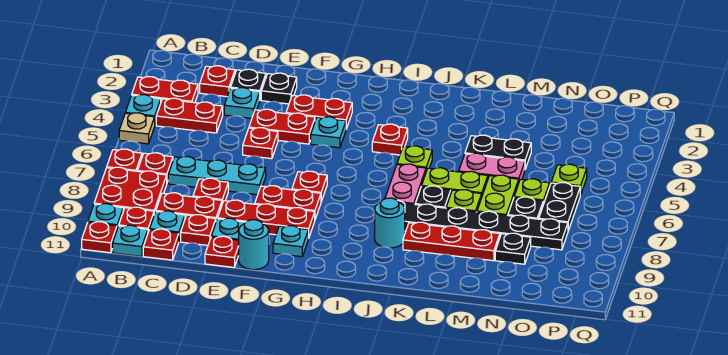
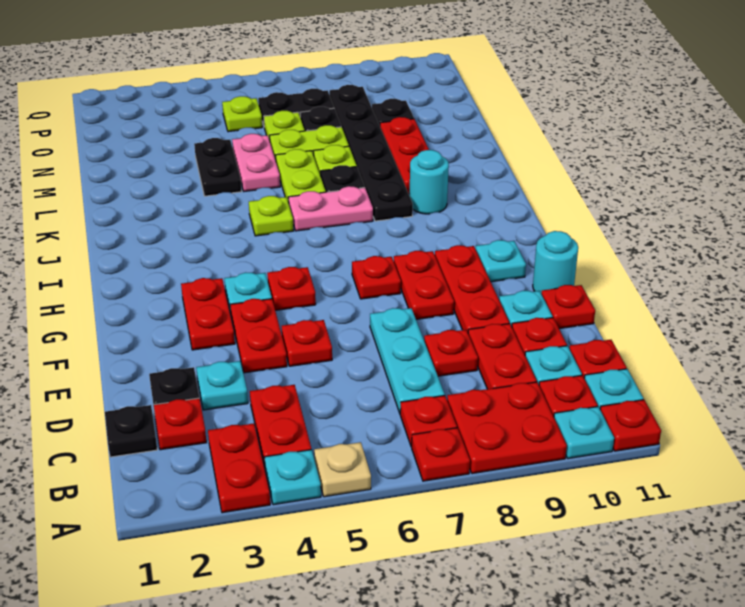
black 1x1 plate [261,73,297,104] -> black 1x1 plate moved to [105,405,157,457]
red 1x1 plate [372,124,408,155] -> red 1x1 plate moved to [267,267,316,310]

